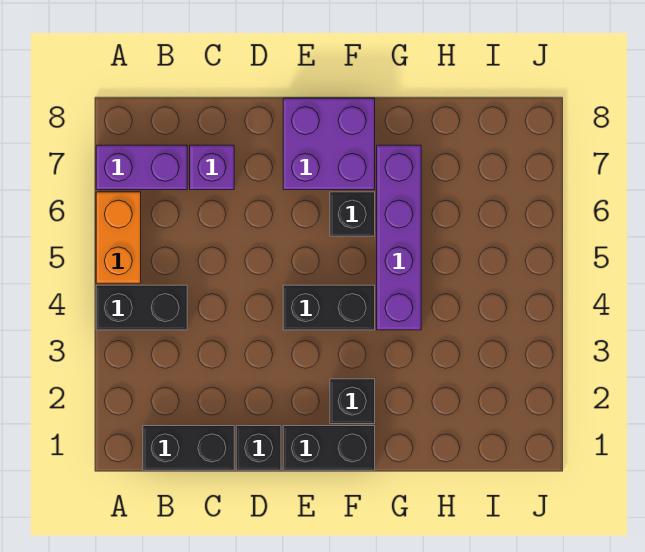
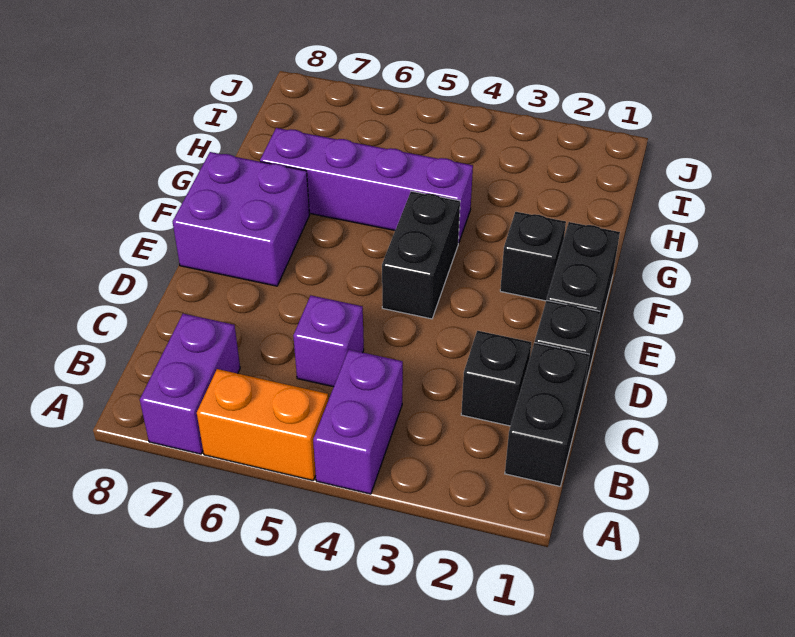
black 1x2 brick [96,285,187,330] -> purple 1x2 brick [313,350,403,494]
purple 1x1 brick [190,145,234,190] -> purple 1x1 brick moved to [293,296,364,387]
black 1x1 brick [330,192,375,236] -> black 1x1 brick moved to [461,331,531,426]

